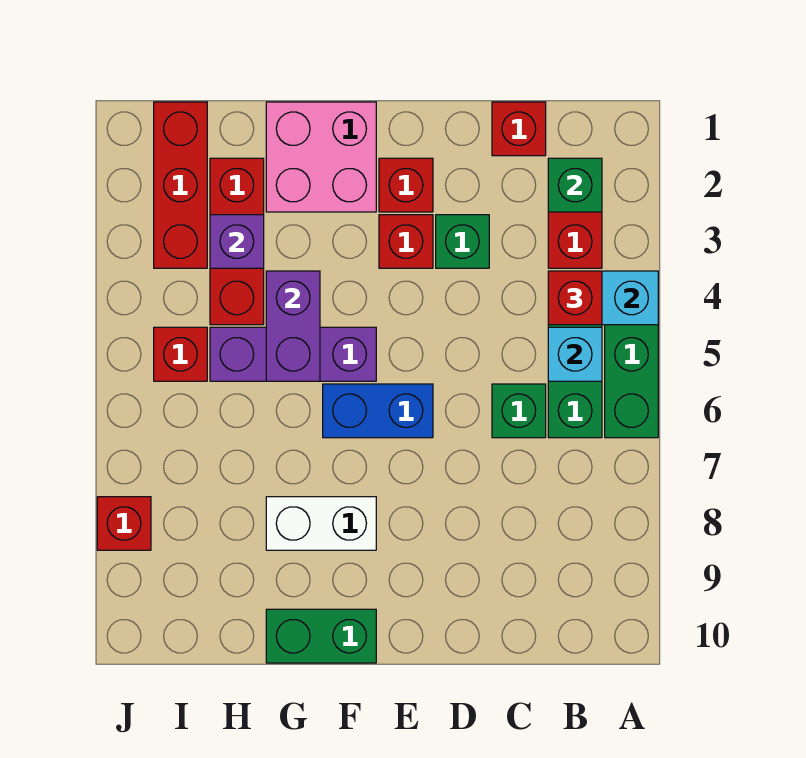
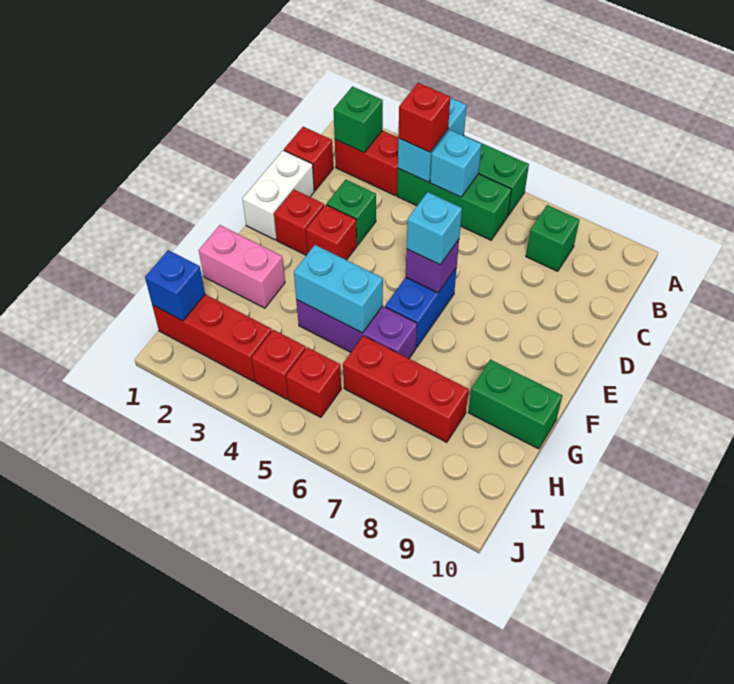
green 1x1 brick [492,384,546,438] -> green 1x1 brick moved to [526,205,579,271]
none -> cyan 1x1 brick [407,192,462,265]
pink 2x2 brick [266,102,376,212] -> pink 1x2 brick [199,225,285,308]
purple 1x3 brick [210,327,376,381] -> purple 1x3 brick turned to [296,300,417,358]
white 1x2 brick [266,497,376,550] -> white 1x2 brick moved to [242,150,314,240]
green 1x2 brick [266,609,376,663] -> green 1x2 brick turned to [468,360,562,449]
purple 1x2 brick [266,271,320,381] -> cyan 1x2 brick [294,245,383,333]
red 1x3 brick [210,158,264,325] -> red 1x3 brick moved to [343,336,469,442]
purple 1x1 brick [210,215,264,268] -> purple 1x1 brick moved to [406,240,459,293]
none -> blue 1x1 brick [145,250,205,321]
red 1x1 brick [97,497,151,550] -> red 1x1 brick moved to [252,330,306,399]

